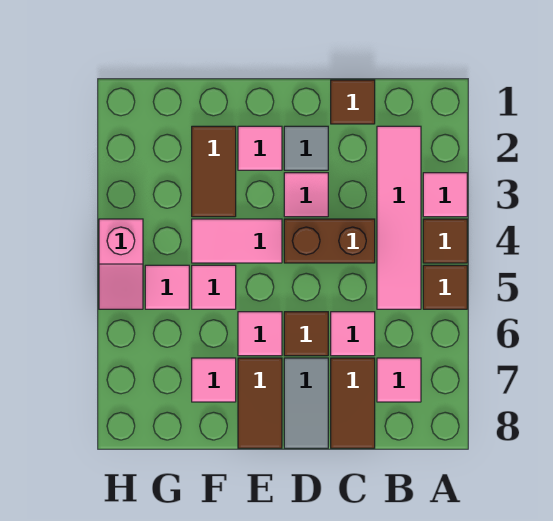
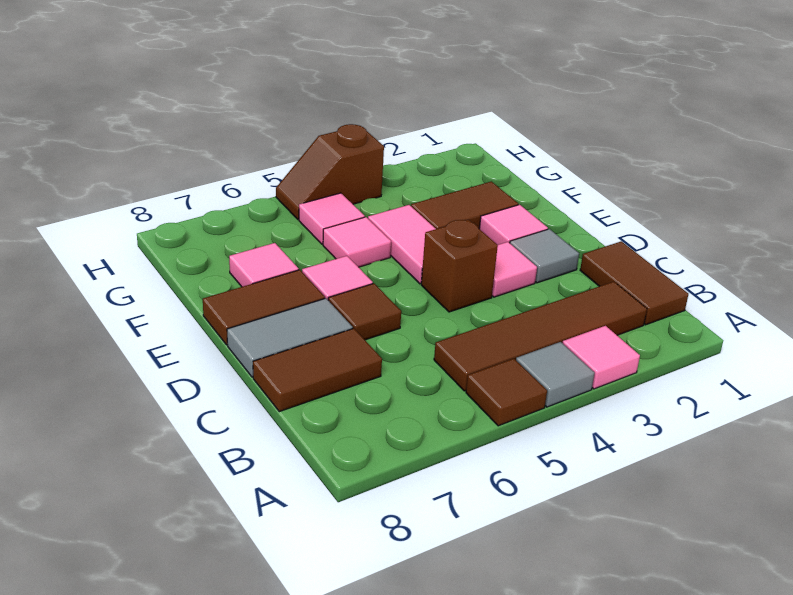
brown 1x1 tile [423,219,467,263] -> grey 1x1 tile [516,342,594,407]
pink 1x4 tile [377,126,421,309] -> brown 1x4 tile [434,282,647,391]
pink 1x1 tile [377,358,421,402] -> none
brown 1x1 tile [331,80,375,124] -> brown 1x2 tile [580,241,688,325]
brown 1x2 brick [284,219,375,263] -> brown 1x1 brick [421,220,498,312]
pink 1x1 tile [331,312,375,356] -> none
pink 1x2 slope [99,219,143,309] -> brown 1x2 slope [276,124,384,219]

